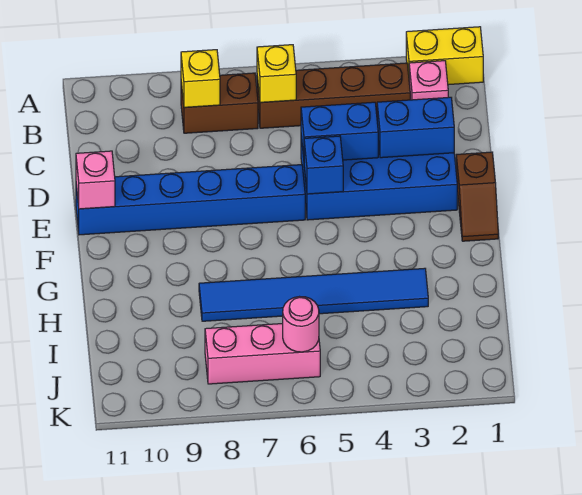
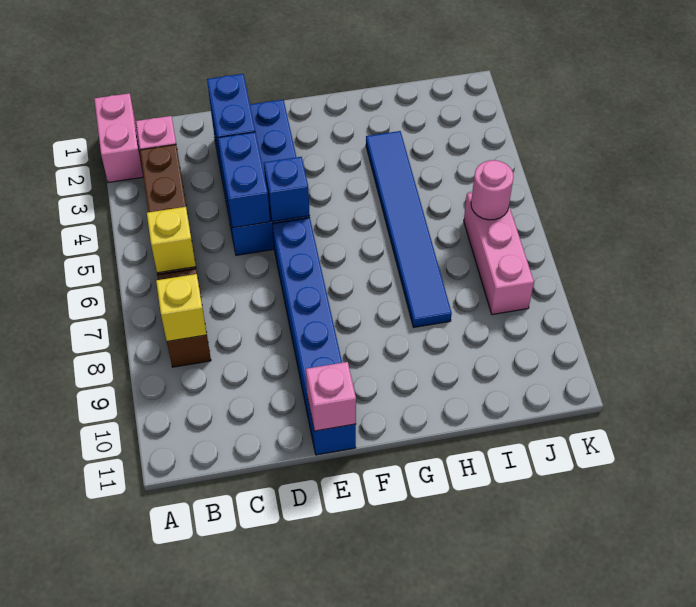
yellow 1x2 brick [406,27,483,85] -> pink 1x2 brick [94,93,143,183]
brown 1x2 slope [456,152,498,241] -> none

